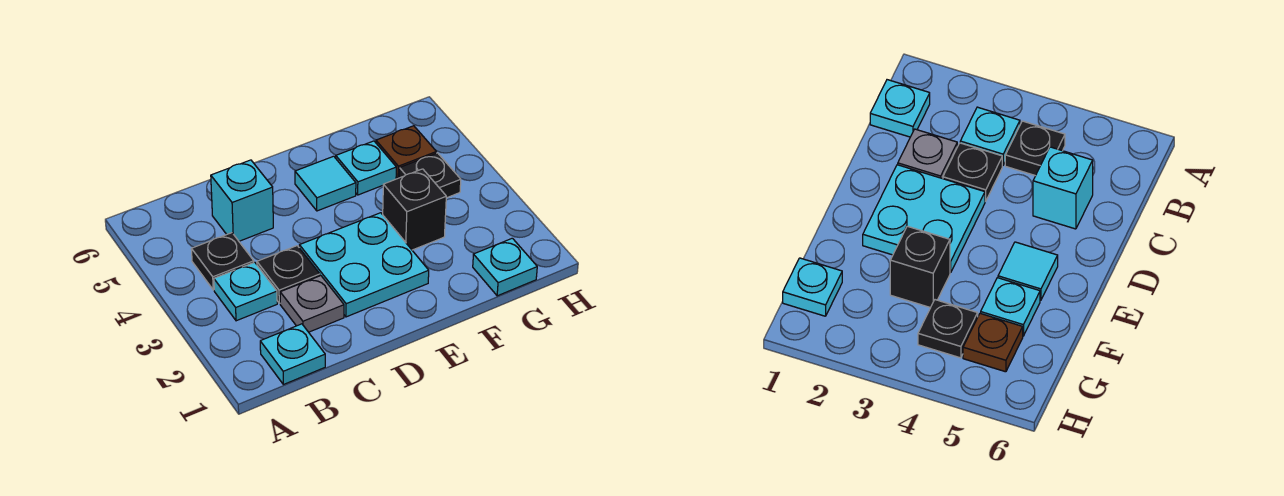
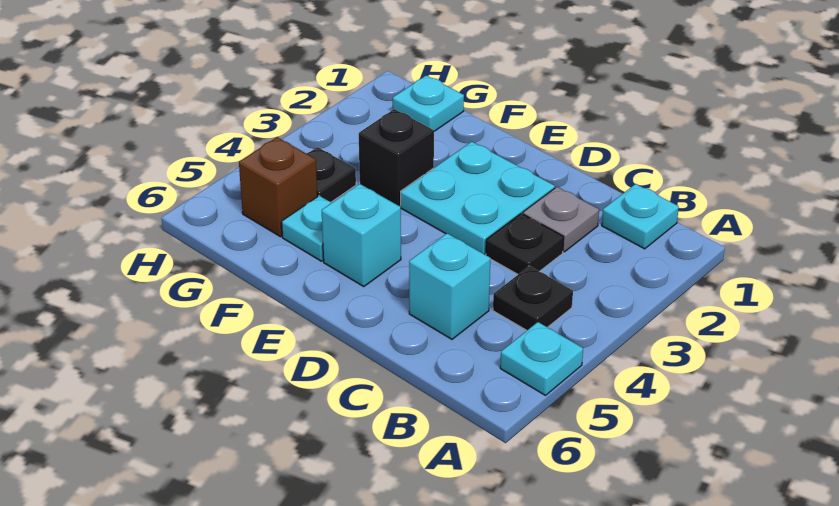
cyan 1x1 plate [214,262,277,321] -> cyan 1x1 plate moved to [500,322,583,395]
cyan 1x1 tile [295,156,356,211] -> cyan 1x1 brick [322,184,401,287]
brown 1x1 plate [376,126,436,179] -> brown 1x1 brick [239,137,317,237]

